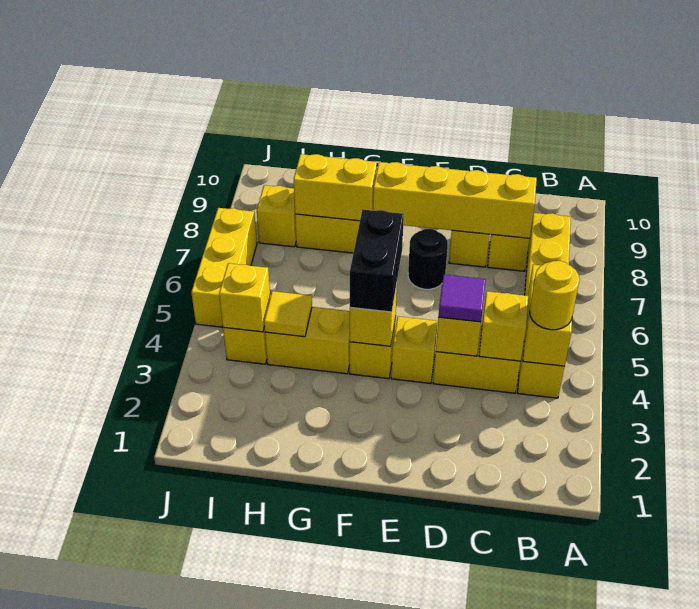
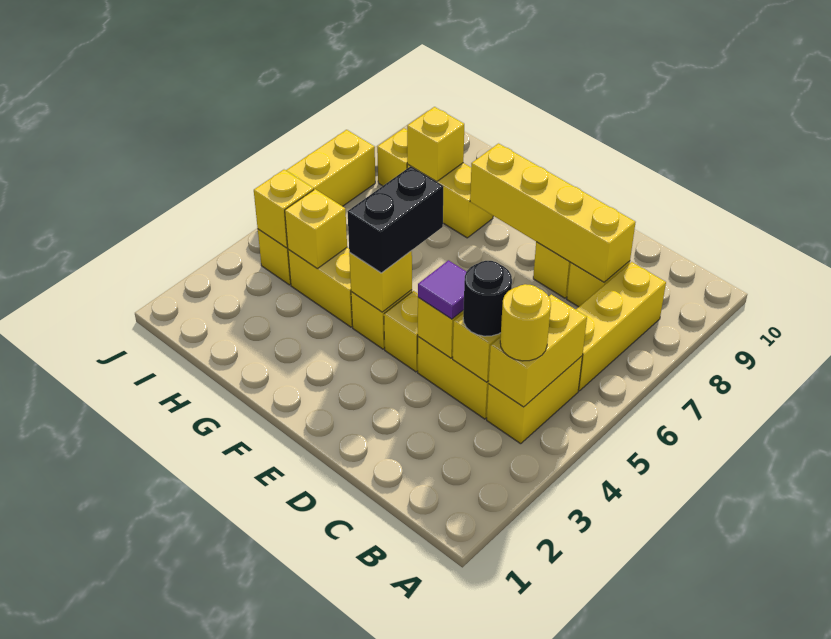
black 1x1 round brick [408,229,448,289] -> black 1x1 round brick moved to [463,261,512,336]
yellow 1x2 brick [294,154,377,221] -> yellow 1x1 brick [407,107,464,182]
yellow 1x1 tile [264,291,312,337] -> yellow 1x1 brick [285,189,347,269]

